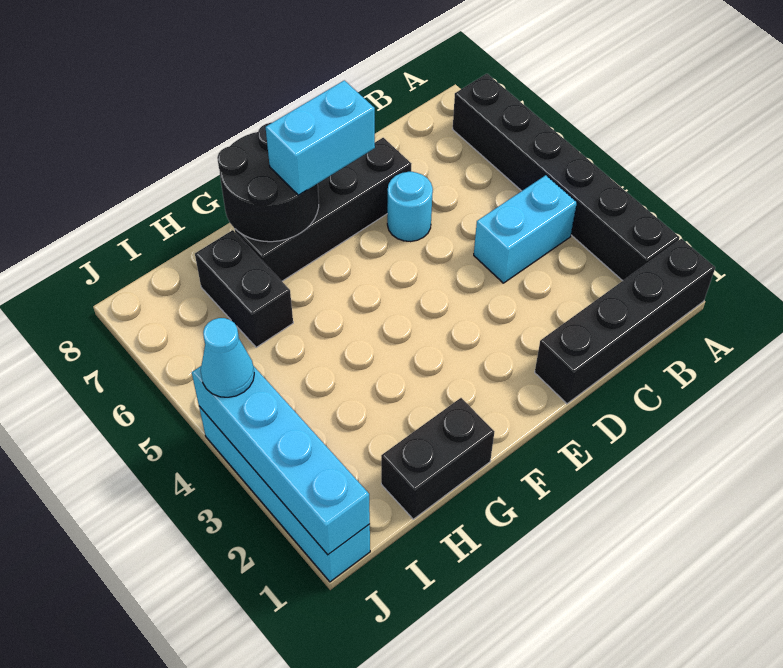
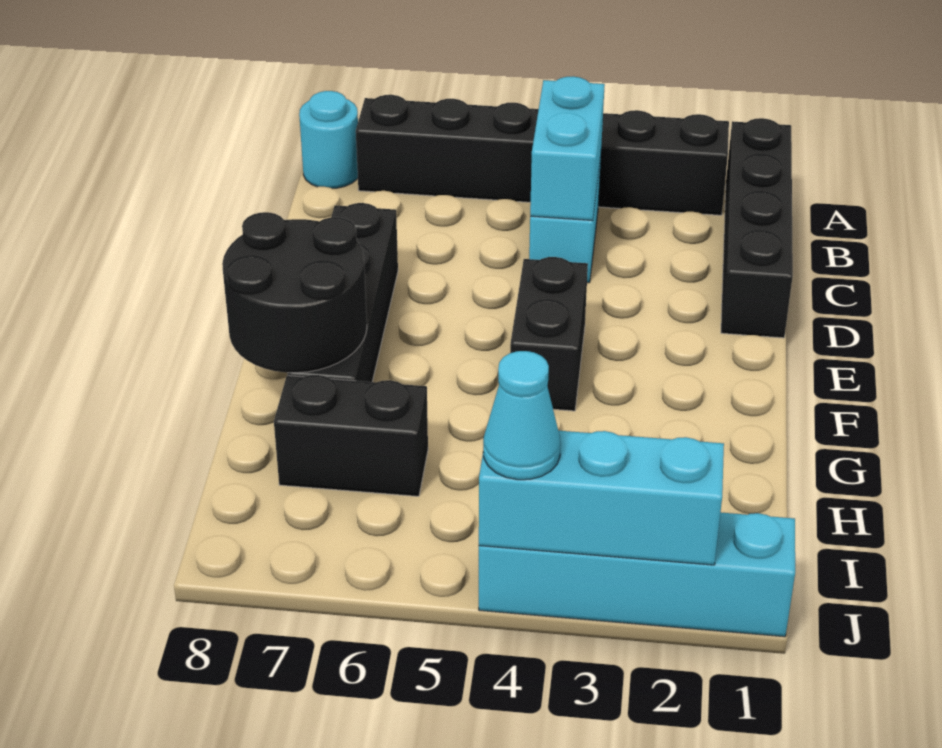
cyan 1x1 round brick [387,172,433,242] -> cyan 1x1 round brick moved to [299,91,358,189]
cyan 1x2 brick [266,80,375,195] -> cyan 1x2 brick moved to [530,76,605,221]
black 1x2 brick [381,398,494,519] -> black 1x2 brick moved to [510,257,588,411]
cyan 1x4 brick [192,366,370,555] -> cyan 1x3 brick [479,431,724,565]

